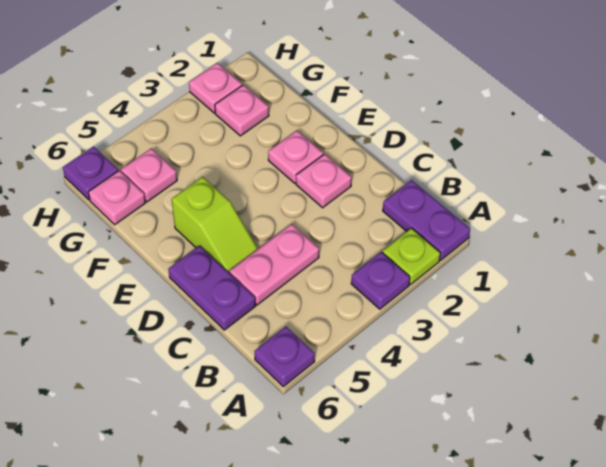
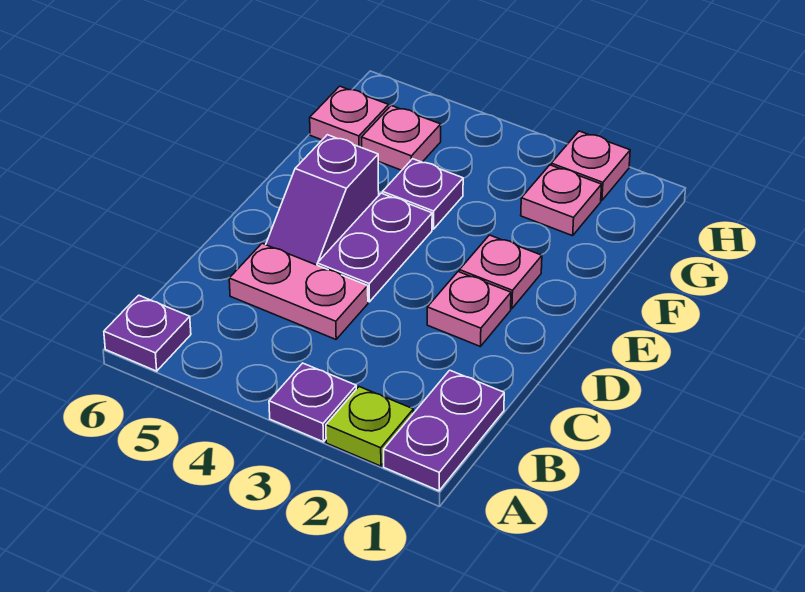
purple 1x2 plate [168,246,256,330] -> purple 1x2 plate moved to [317,193,432,302]
lime 1x2 slope [172,177,258,272] -> purple 1x2 slope [266,135,379,265]
purple 1x1 plate [63,147,118,200] -> purple 1x1 plate moved to [383,159,463,229]

